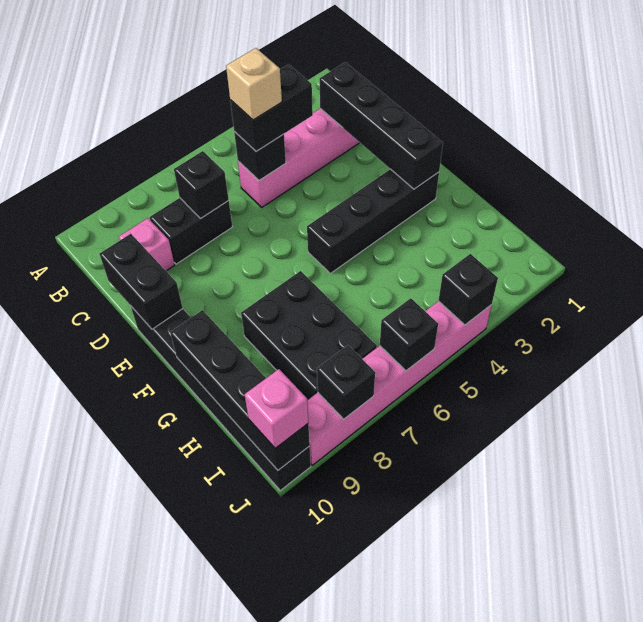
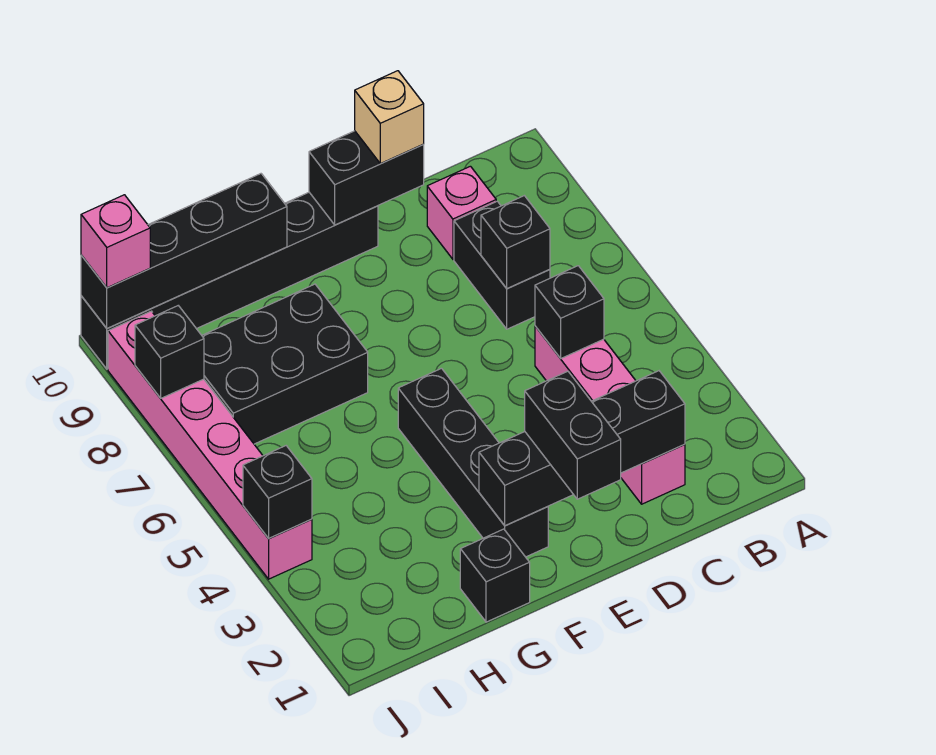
black 1x2 brick [230,64,313,151] -> black 1x2 brick moved to [525,371,621,499]
tan 1x1 brick [226,48,282,120] -> tan 1x1 brick moved to [355,71,424,164]
black 1x1 brick [380,298,438,371] -> black 1x1 brick moved to [460,529,530,622]

